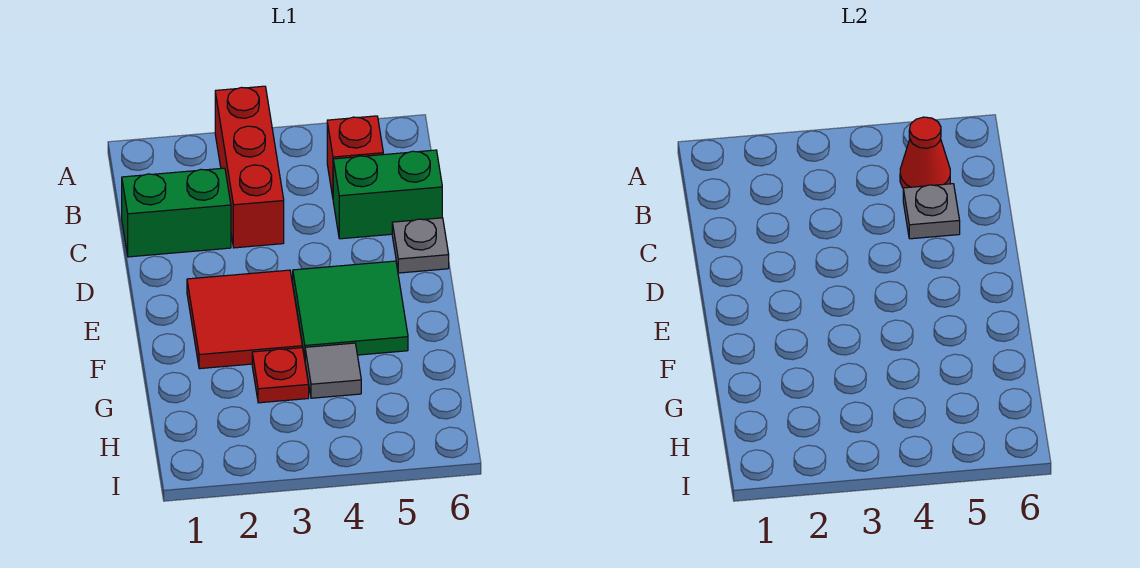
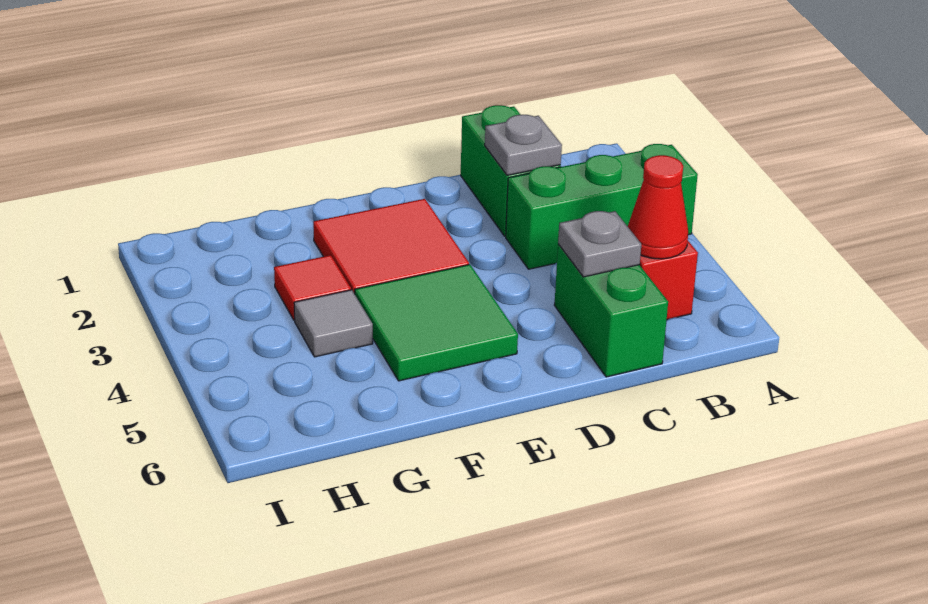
red 1x3 brick [215,86,284,248] -> green 1x3 brick [506,144,698,269]
grey 1x1 plate [392,218,449,273] -> grey 1x1 plate moved to [485,115,562,175]
red 1x1 plate [252,348,309,403] -> red 1x1 tile [274,255,351,320]

